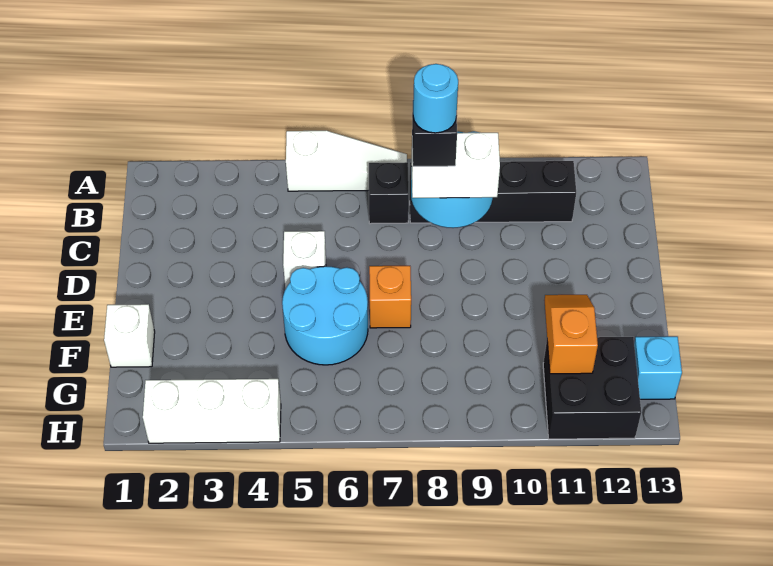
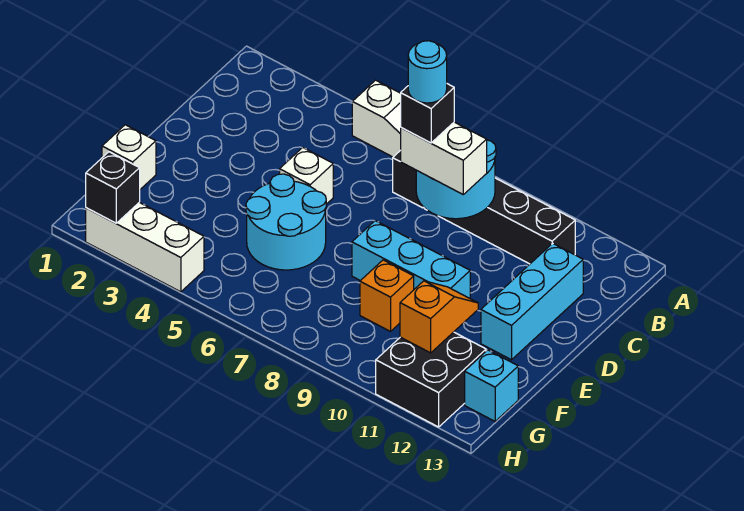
none -> cyan 1x3 brick [481,243,583,360]
orange 1x1 brick [369,266,411,328] -> orange 1x1 brick moved to [360,260,414,331]
none -> cyan 1x3 brick [352,221,470,298]
none -> black 1x1 brick [86,152,140,223]

